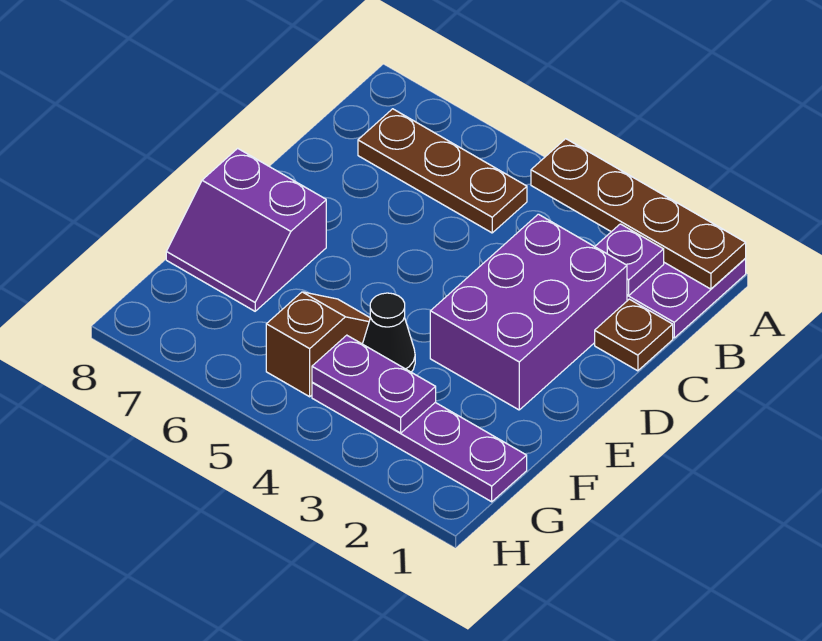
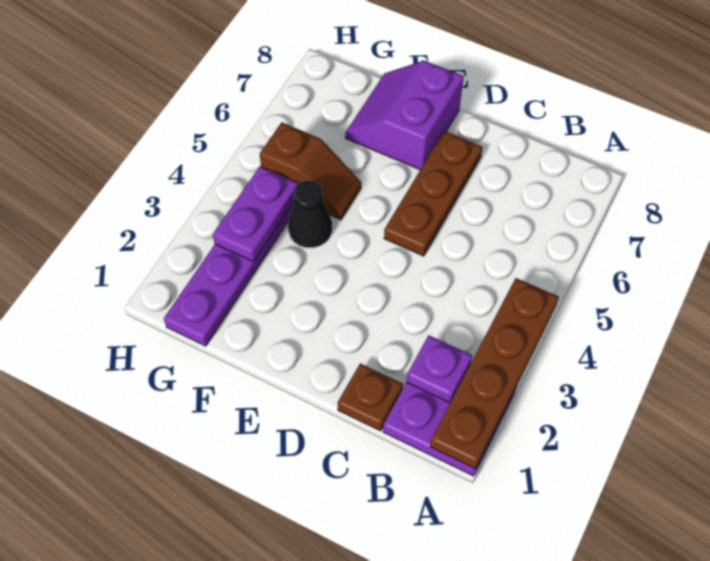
brown 1x3 plate [358,109,527,233] -> brown 1x3 plate moved to [384,131,483,256]
purple 2x3 brick [430,214,627,410] -> none

